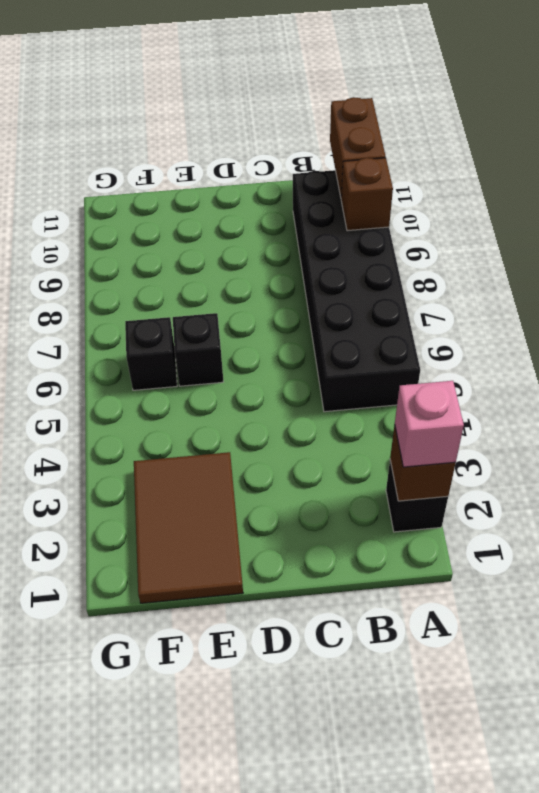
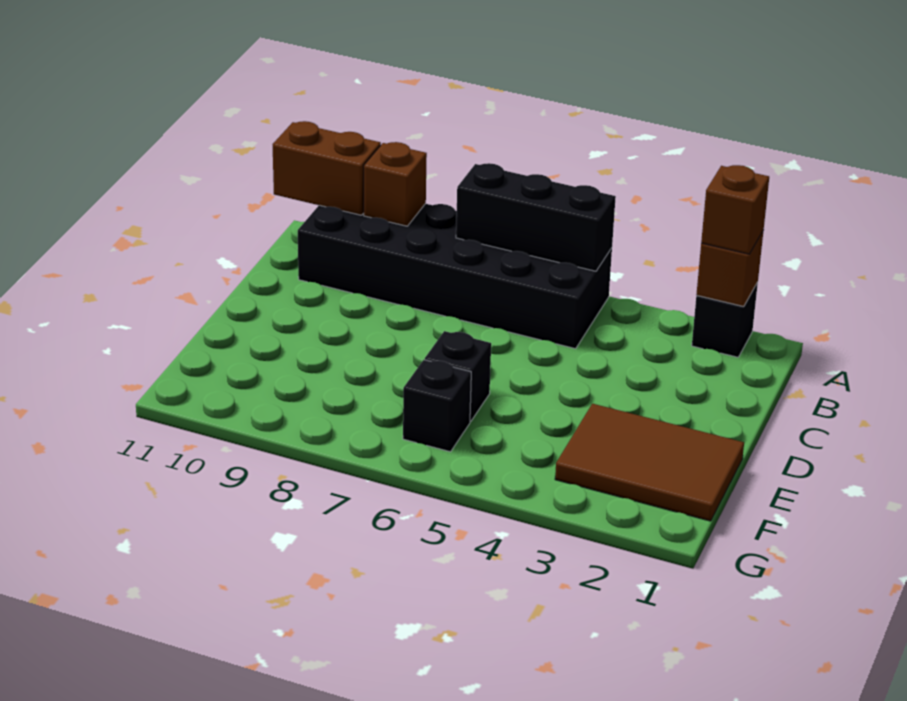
pink 1x1 brick [395,381,464,467] -> brown 1x1 brick [701,165,769,254]
none -> black 1x3 brick [456,163,616,271]

